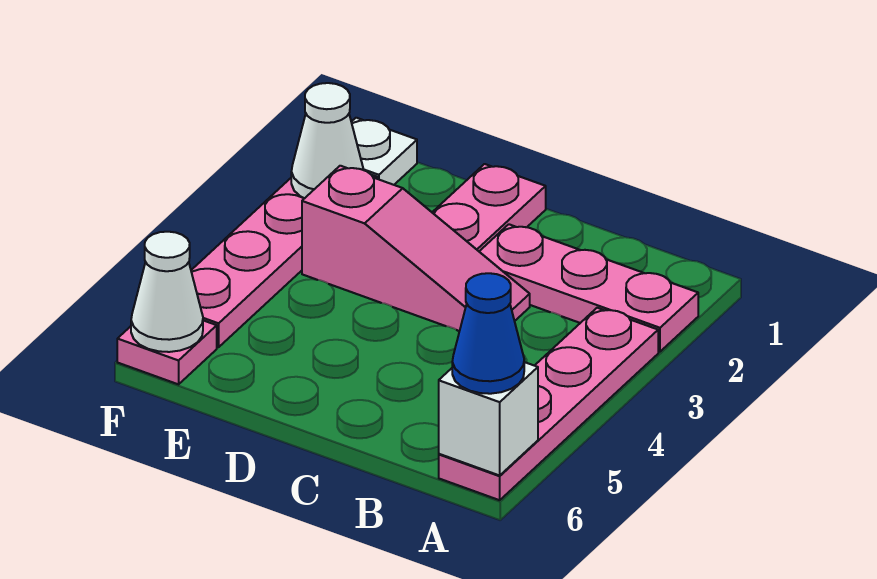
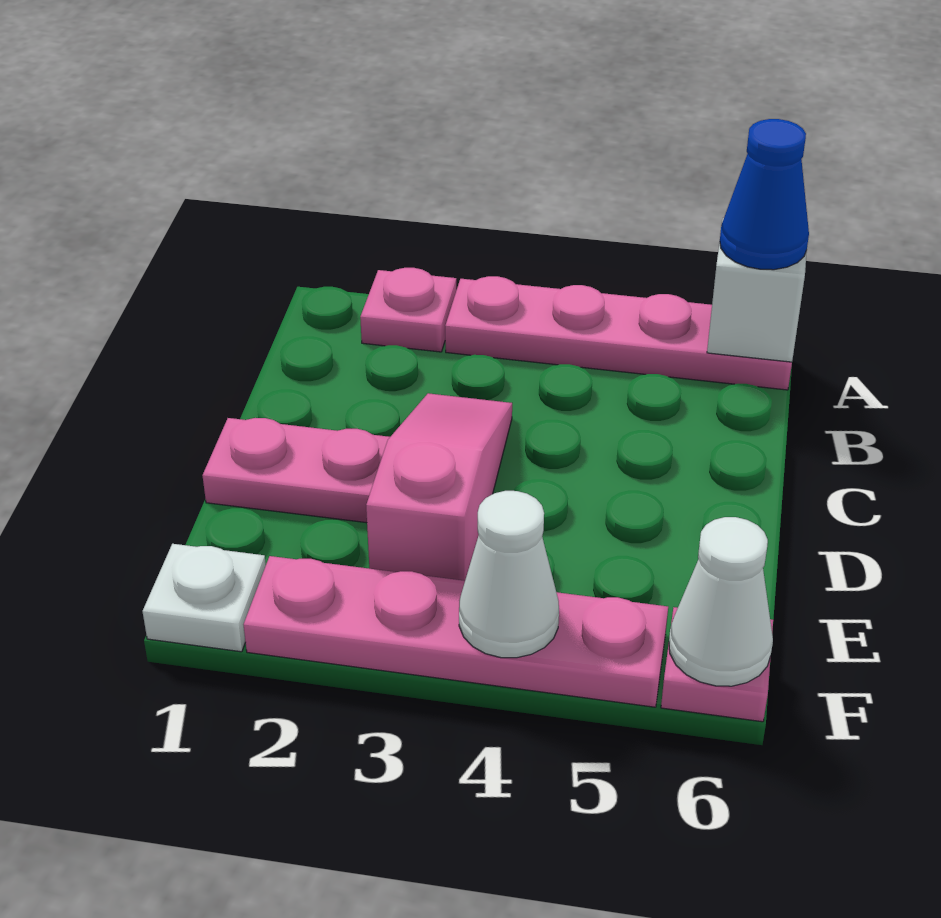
pink 1x3 plate [479,224,698,352] -> pink 1x1 plate [360,268,456,352]
white 1x1 cone [291,83,363,198] -> white 1x1 cone moved to [459,491,559,658]

